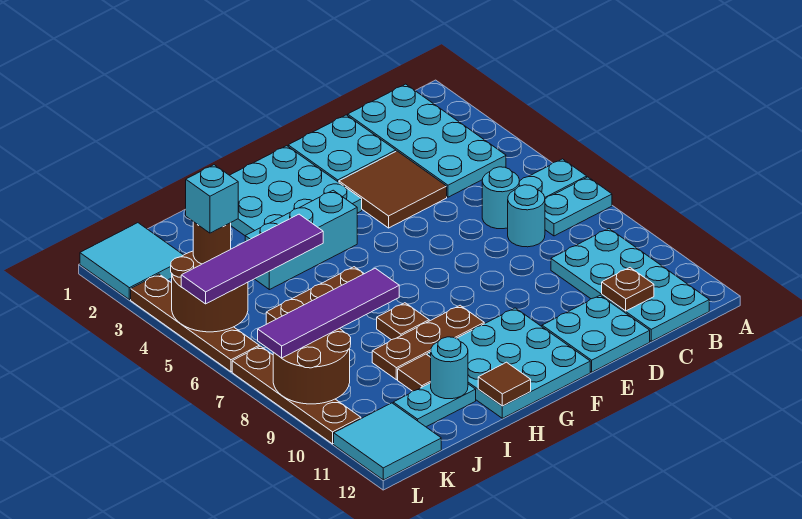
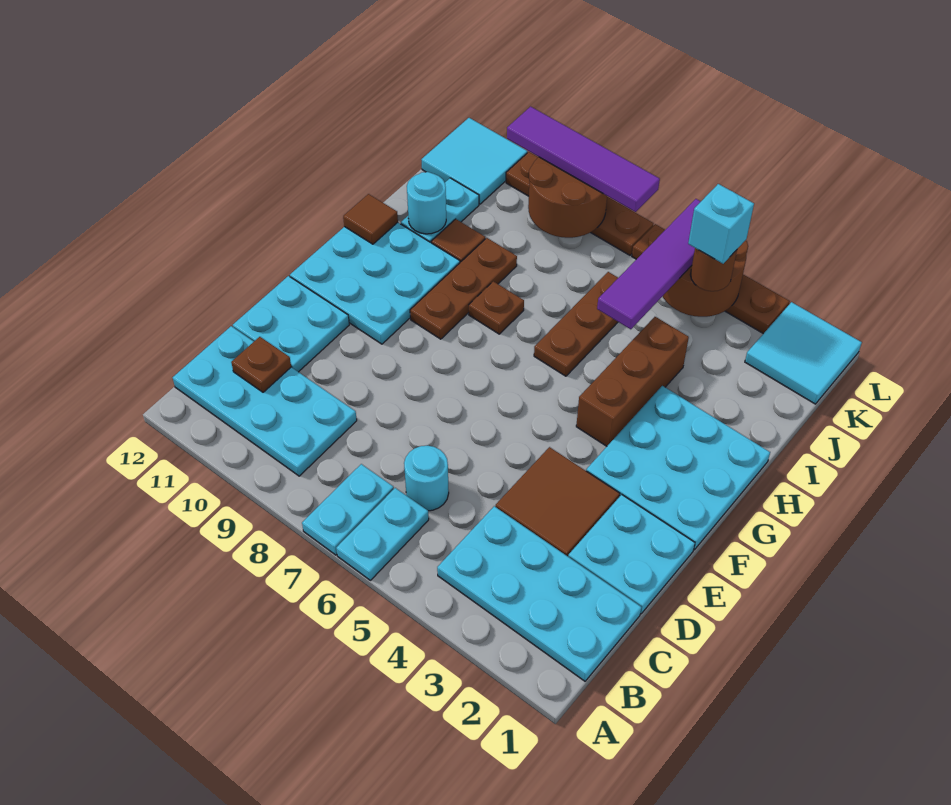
cyan 1x1 round brick [508,185,545,247] -> none
cyan 1x3 brick [245,190,357,290] -> brown 1x3 brick [576,317,689,446]
purple 1x4 tile [258,268,399,358] -> purple 1x4 tile turned to [507,107,660,212]

